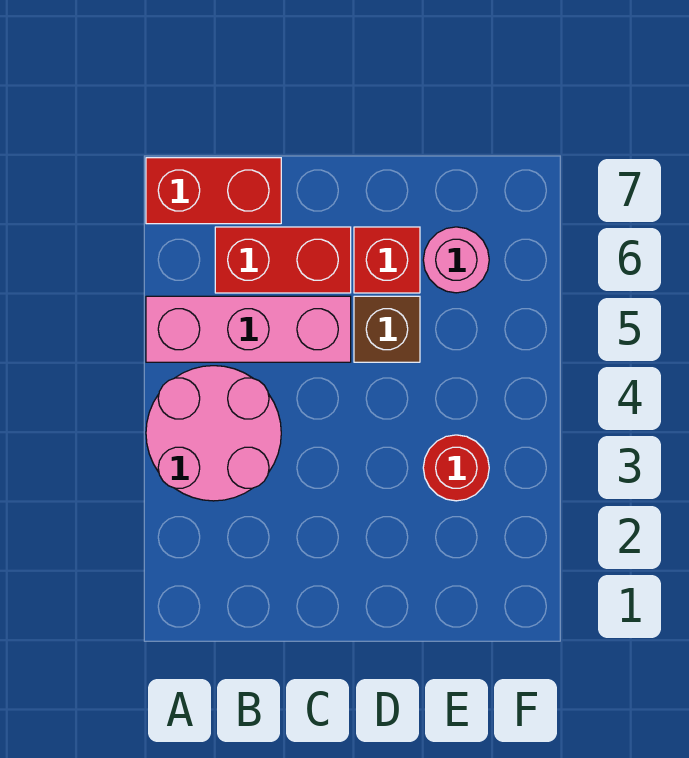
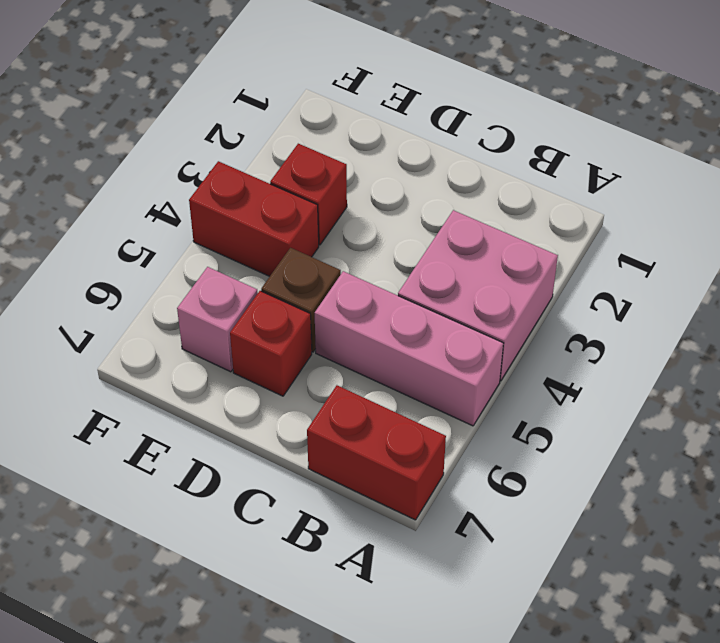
pink 2x2 round brick [146,366,281,501] -> pink 2x2 brick [398,210,558,381]
red 1x2 brick [215,227,351,293] -> red 1x2 brick moved to [189,161,319,276]
red 1x1 round brick [423,435,489,501] -> red 1x1 brick [270,144,347,245]
pink 1x1 round brick [423,227,489,293] -> pink 1x1 brick [177,267,258,372]

